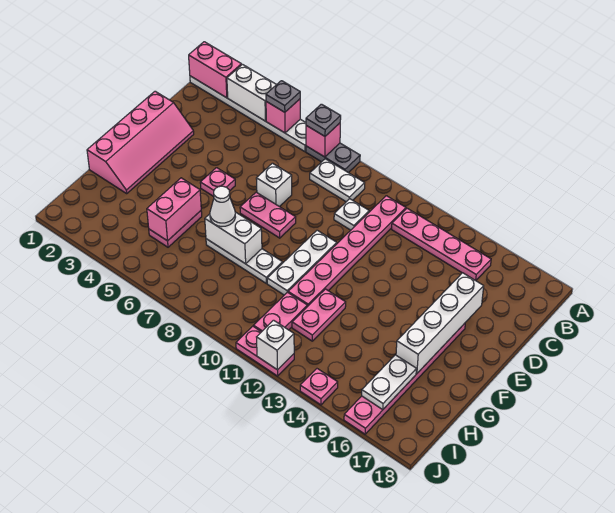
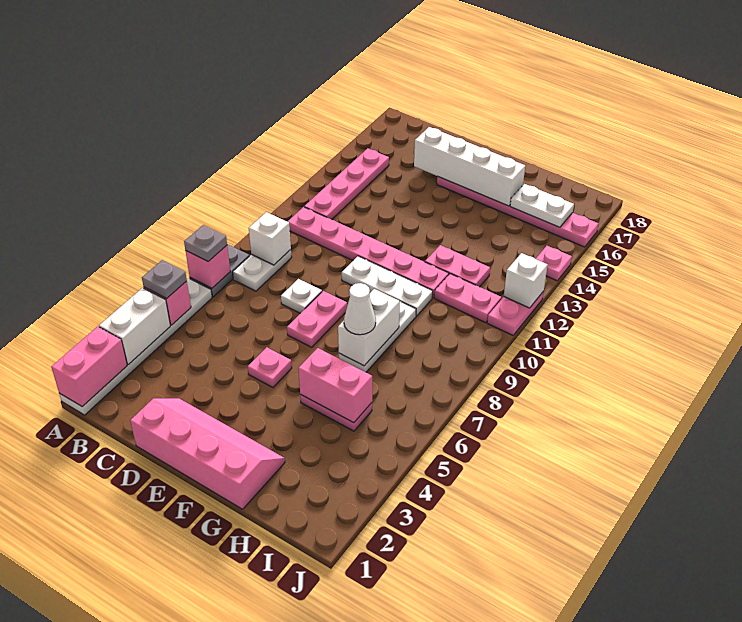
white 1x1 plate [334,199,369,230] -> white 1x1 plate moved to [281,279,322,313]
white 1x1 brick [256,163,292,207] -> white 1x1 brick moved to [249,212,291,265]

